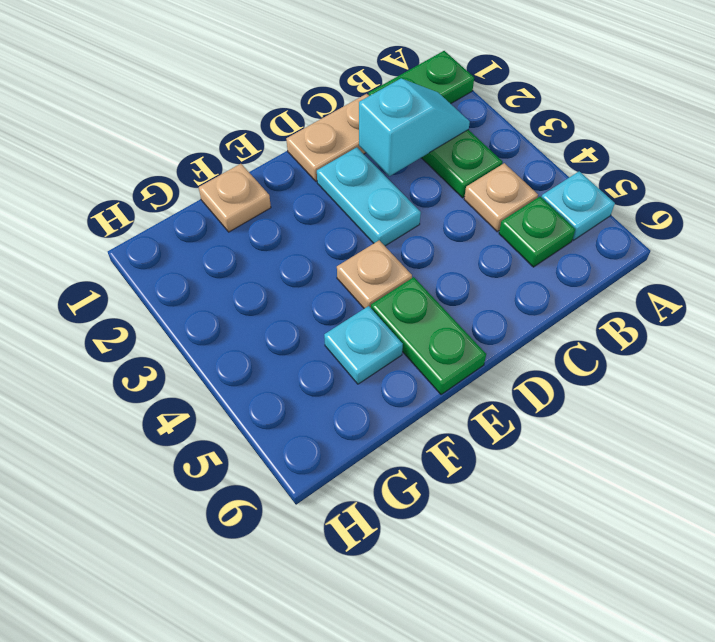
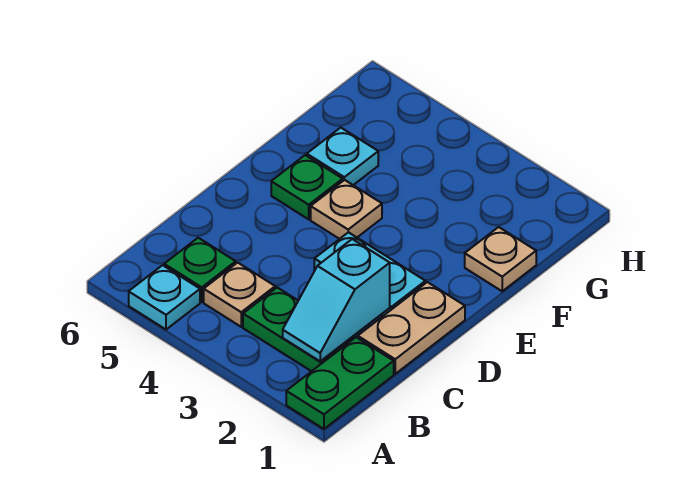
green 1x2 plate [371,277,486,395] -> green 1x1 plate [271,155,343,219]

